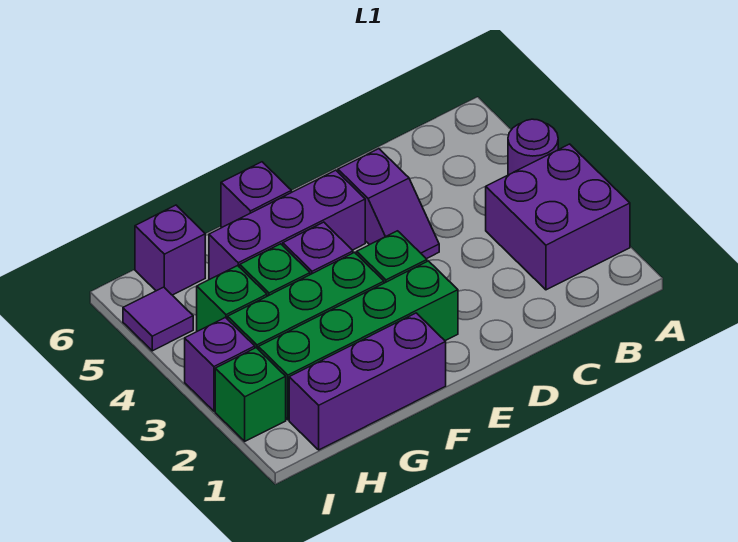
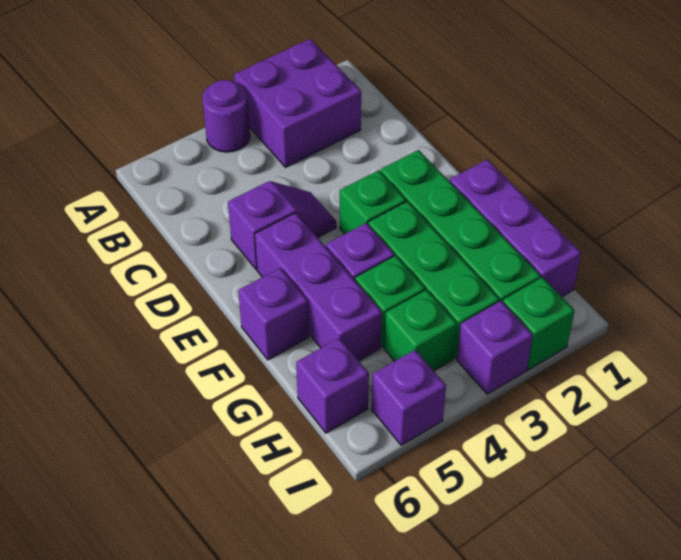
purple 1x1 tile [123,287,193,351] -> purple 1x1 brick [372,350,446,445]

